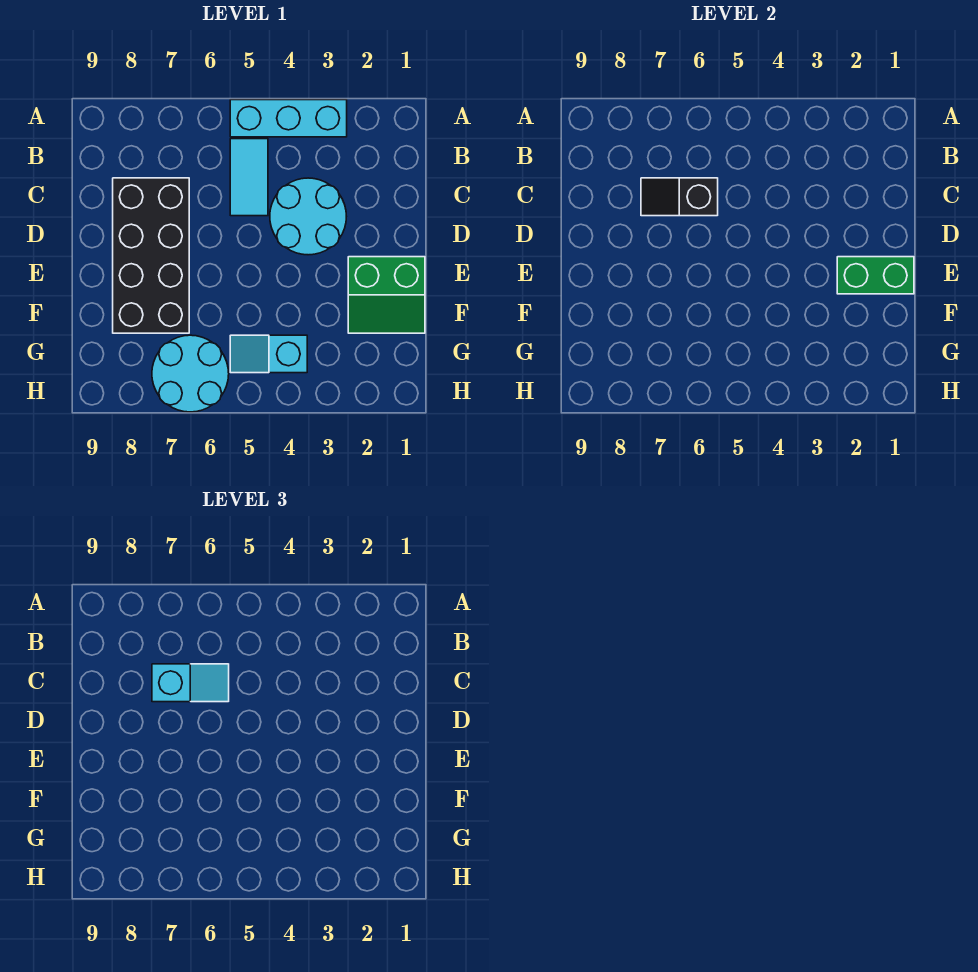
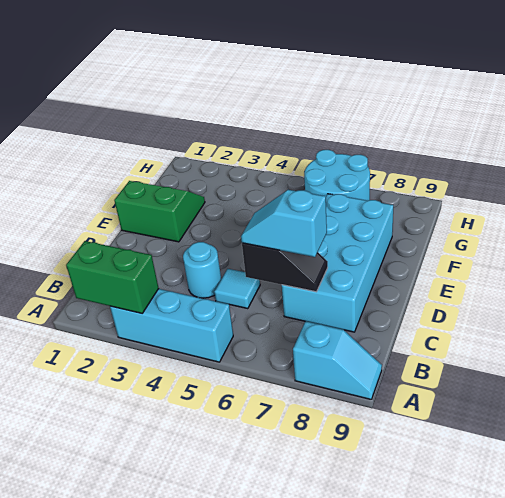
cyan 1x2 tile [230,139,268,216] -> cyan 1x1 tile [214,269,260,309]
cyan 2x2 round brick [270,178,346,255] -> cyan 1x1 round brick [183,242,221,298]
black 2x4 brick [113,178,189,333] -> cyan 2x4 brick [282,194,393,332]
green 1x2 brick [837,257,914,294] -> green 1x2 brick moved to [66,241,159,313]
cyan 1x2 slope [230,335,307,373] -> cyan 1x2 slope moved to [293,321,382,399]

